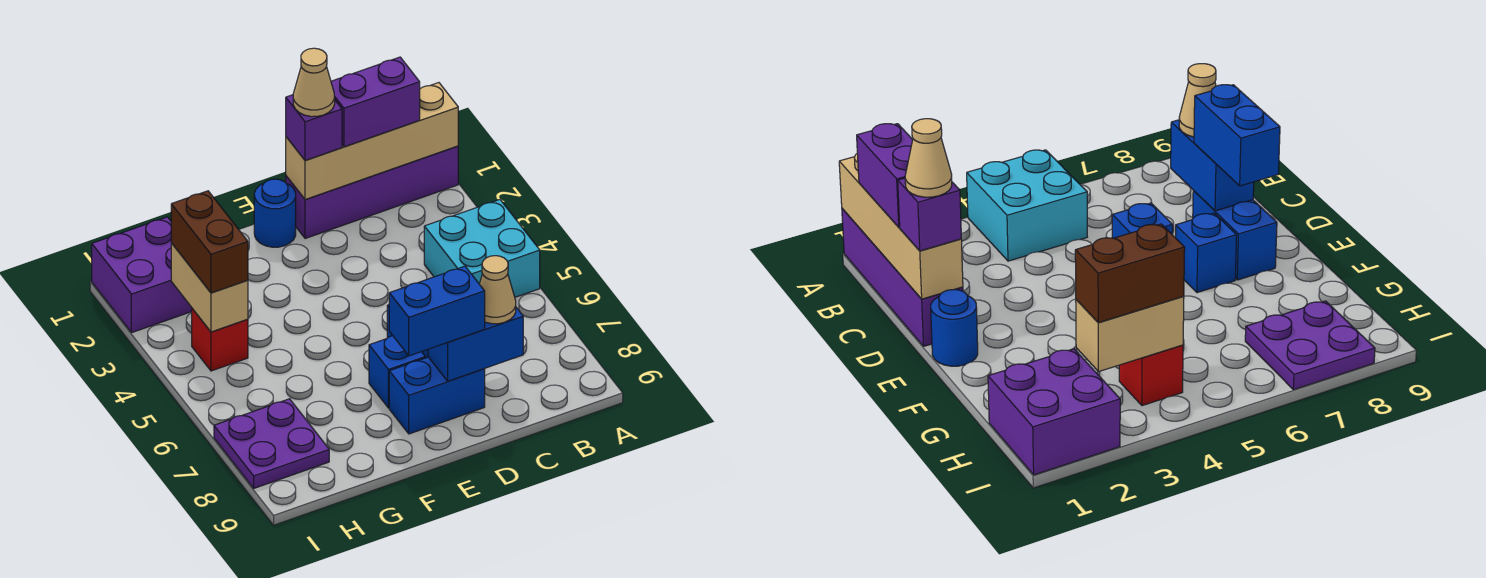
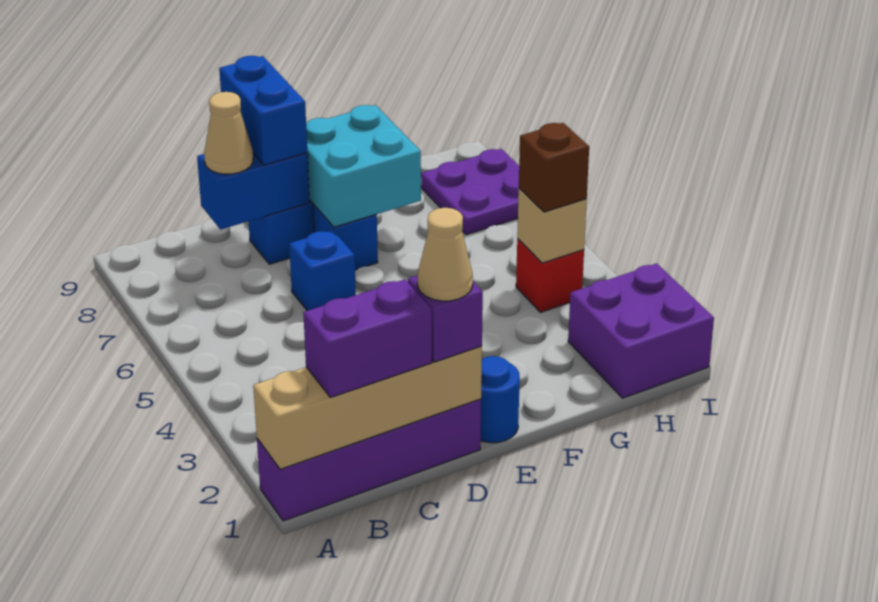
cyan 2x2 brick [424,200,540,297] -> cyan 2x2 brick moved to [306,105,421,227]
blue 1x2 brick [389,266,485,356] -> blue 1x2 brick turned to [219,56,307,165]
tan 1x2 brick [171,243,248,332] -> tan 1x1 brick [517,188,587,263]
brown 1x2 brick [171,191,248,293] -> brown 1x1 brick [519,123,589,212]

